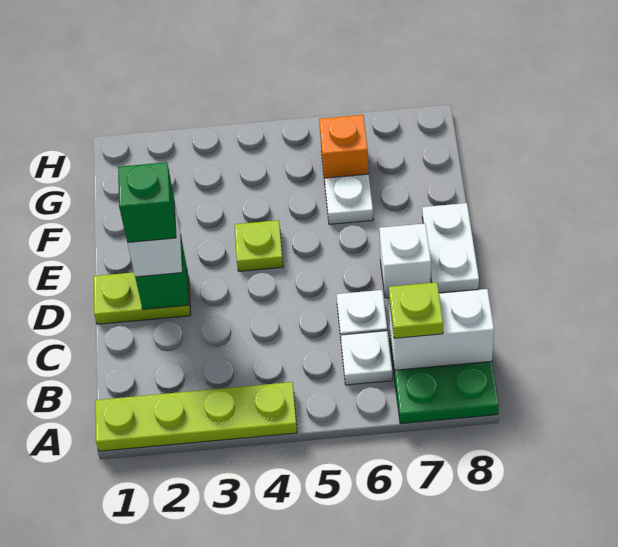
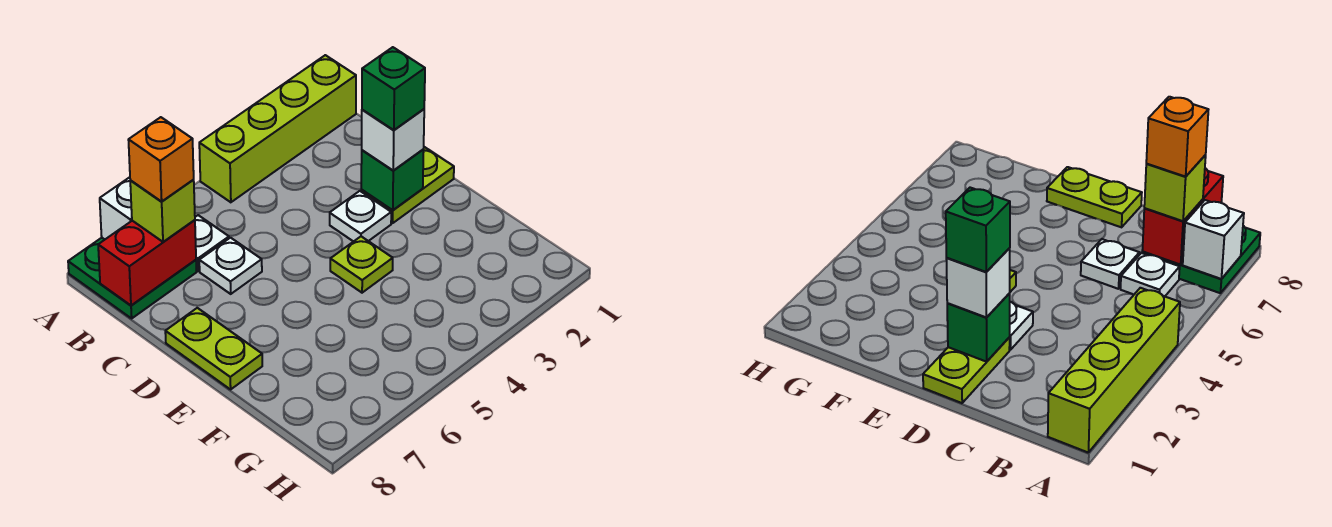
lime 1x4 plate [95,382,297,451] -> lime 1x4 brick [199,55,356,202]
white 1x2 brick [389,289,494,370] -> red 1x2 brick [98,220,196,305]
lime 1x1 plate [389,282,443,338] -> lime 1x1 brick [130,180,195,242]
white 1x1 brick [379,224,431,298] -> white 1x1 brick moved to [100,177,132,239]
white 1x2 plate [422,203,479,293] -> lime 1x2 plate [165,308,262,389]
white 1x1 plate [324,174,373,224] -> white 1x1 plate moved to [330,191,391,242]
orange 1x1 brick [319,115,368,181] -> orange 1x1 brick moved to [129,117,194,201]

